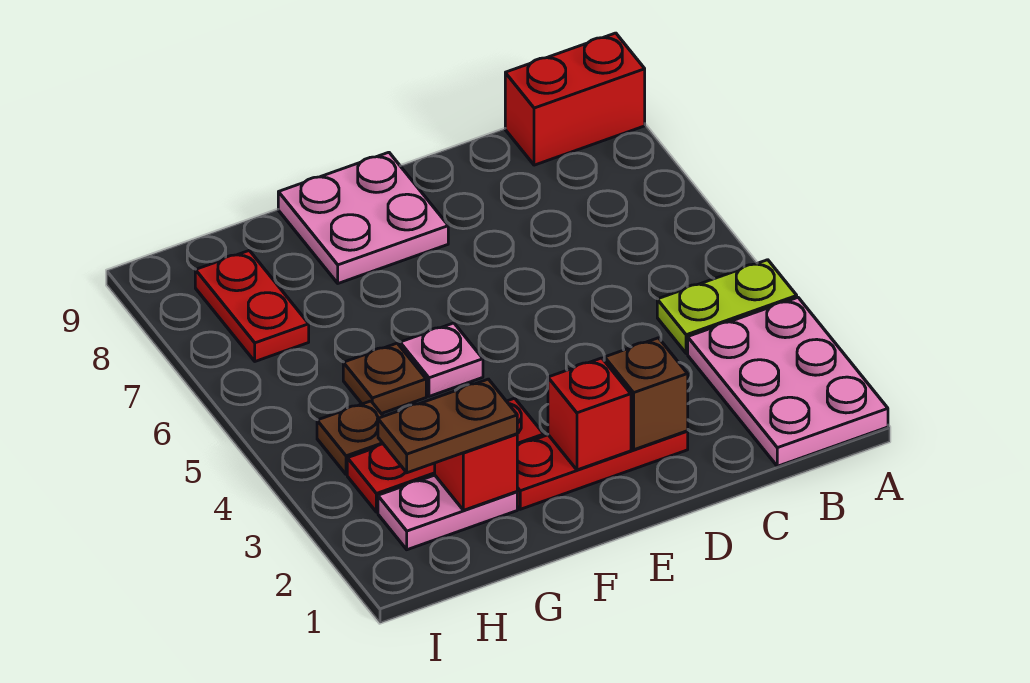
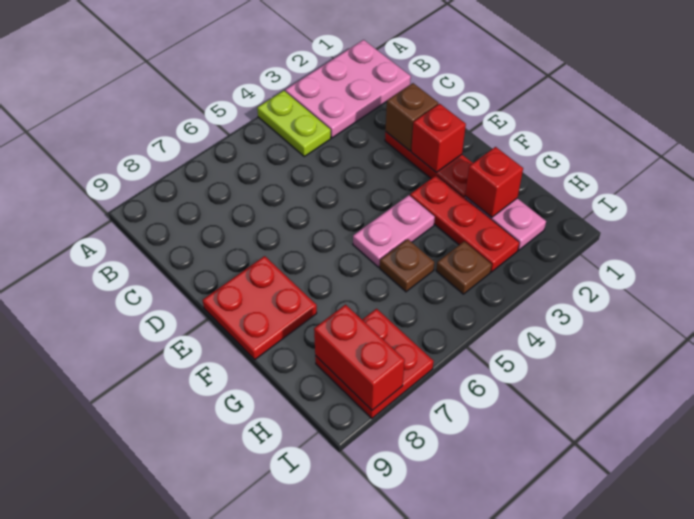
red 1x2 brick [505,33,645,165] -> red 1x2 brick moved to [314,305,405,410]
pink 2x2 plate [278,152,448,283] -> red 2x2 plate [203,256,317,360]
pink 1x1 plate [400,323,483,396] -> pink 1x2 plate [353,195,435,267]
brown 1x2 plate [378,379,517,473] -> none
red 1x2 plate [195,251,309,361] -> red 2x2 plate [315,309,434,418]

